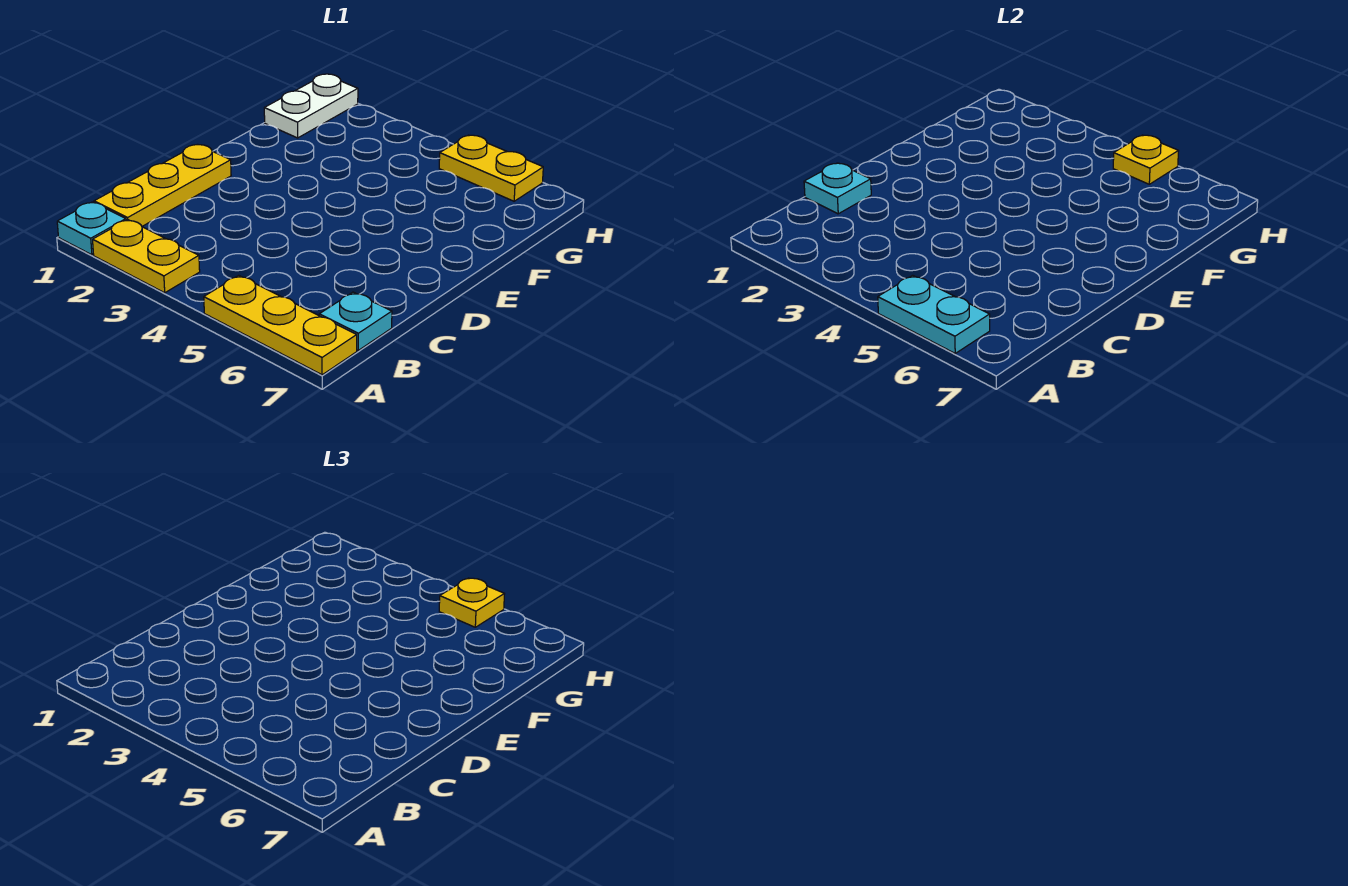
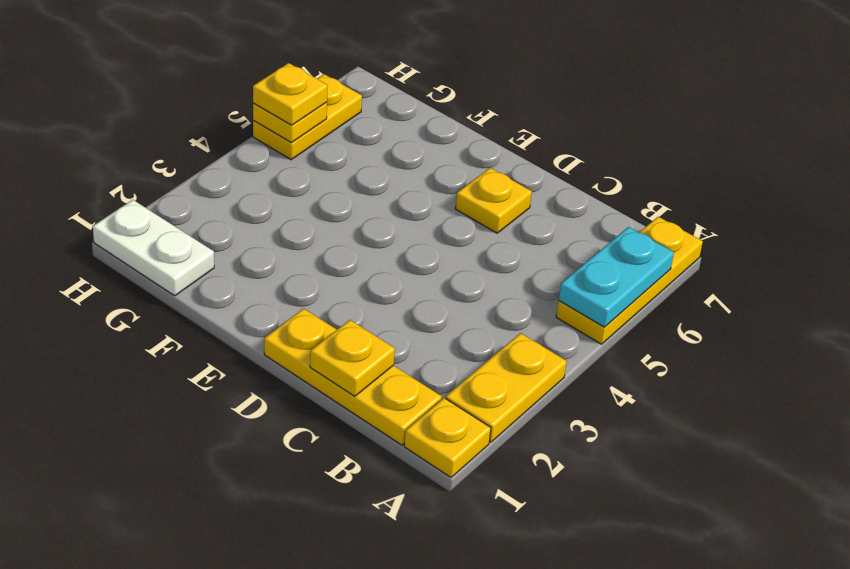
cyan 1x1 plate [57,202,126,255] -> yellow 1x1 plate [404,398,491,477]
cyan 1x1 plate [319,292,392,350] -> none
cyan 1x1 plate [804,163,871,214] -> yellow 1x1 plate [310,320,395,396]
none -> yellow 1x1 plate [455,168,532,233]

